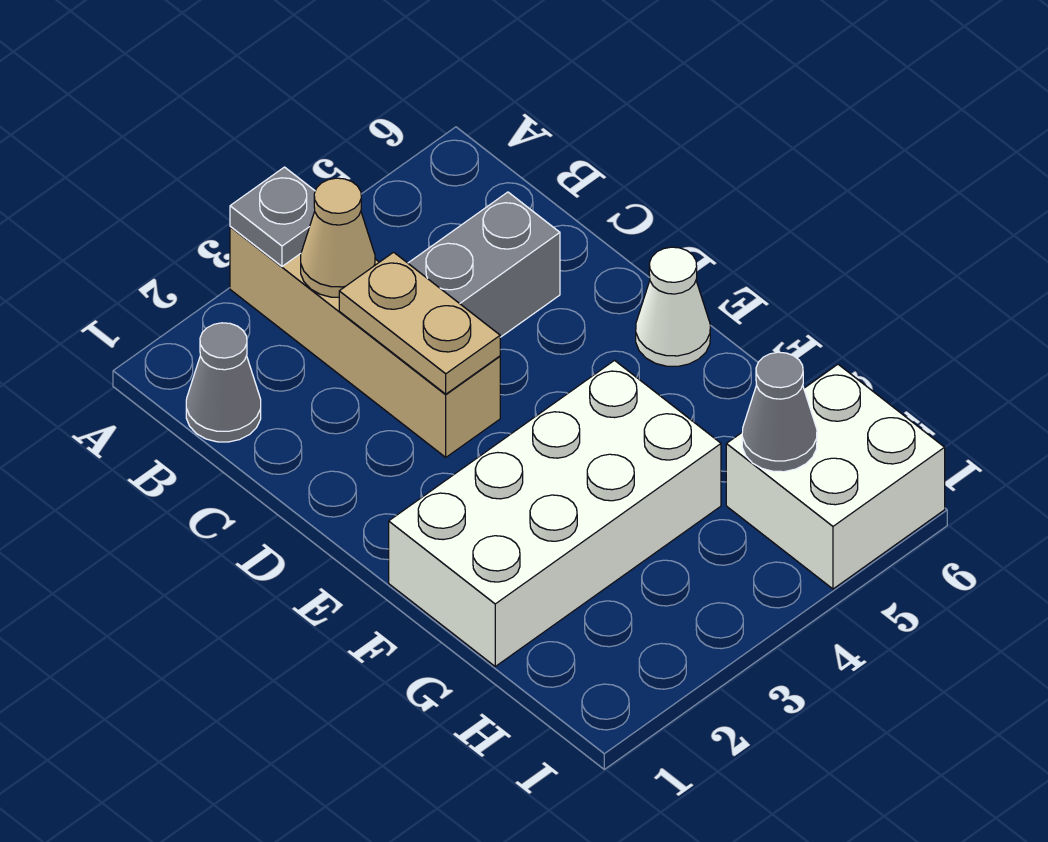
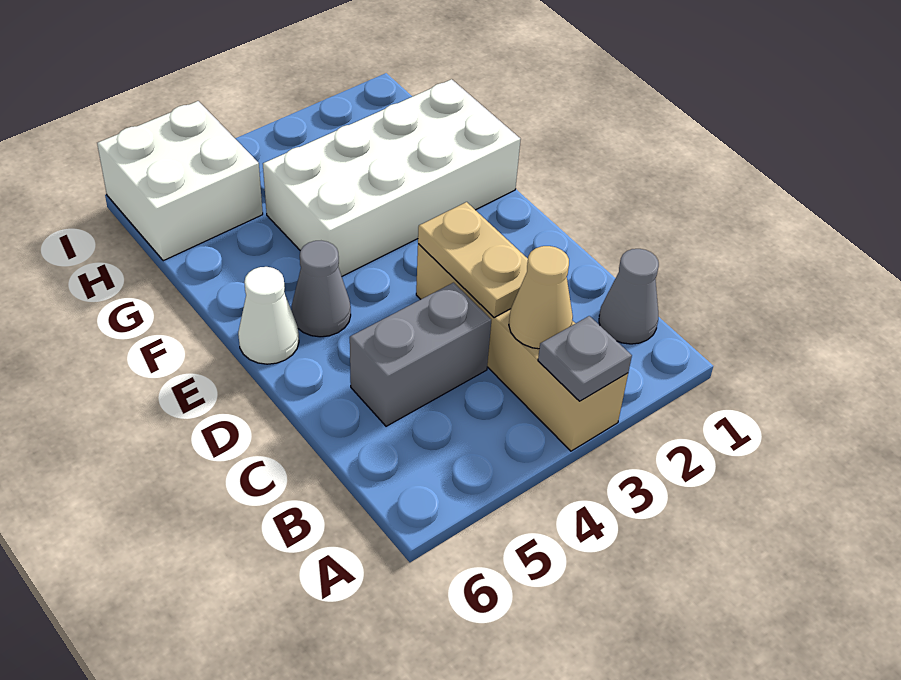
grey 1x1 cone [742,352,817,472] -> grey 1x1 cone moved to [291,241,351,337]

